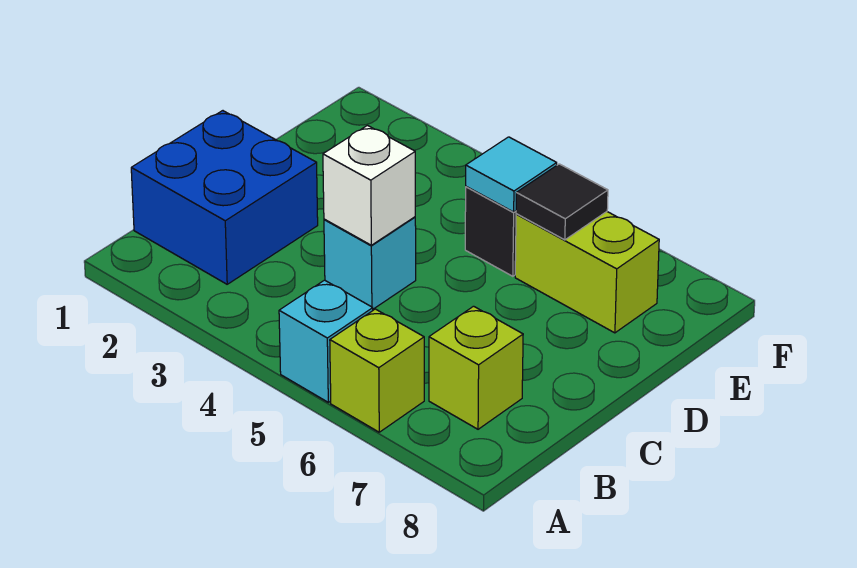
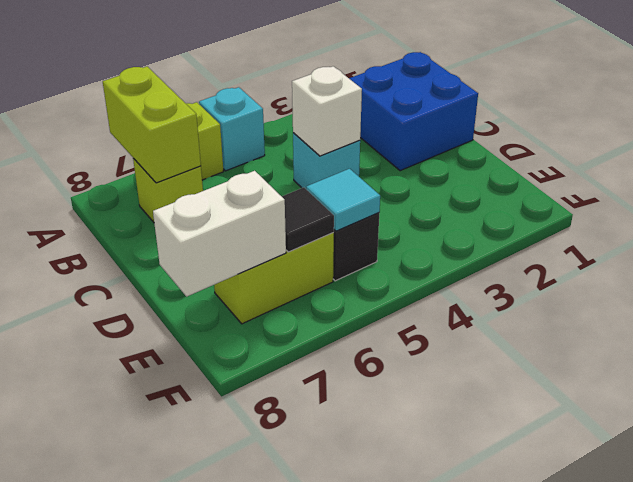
none -> lime 1x2 brick [103,67,201,183]
none -> white 1x2 brick [153,171,286,297]

